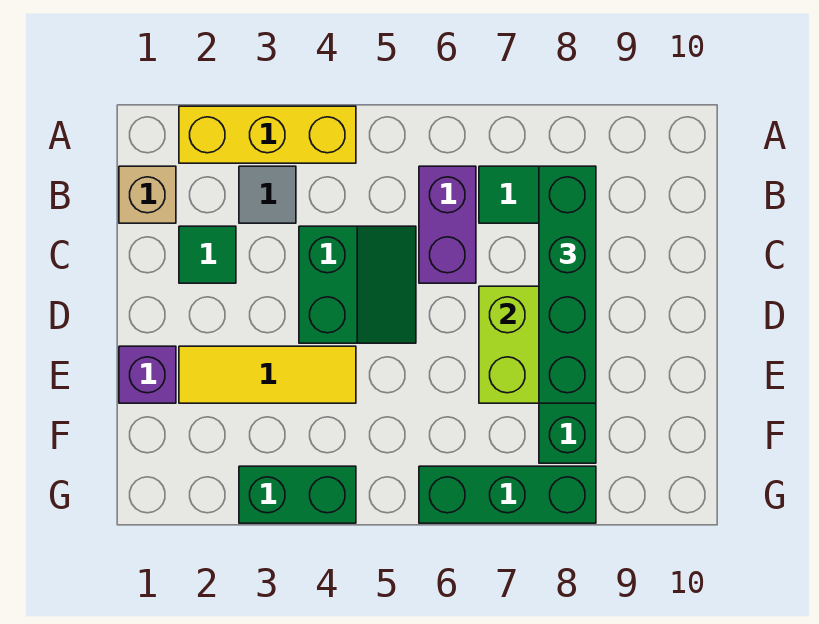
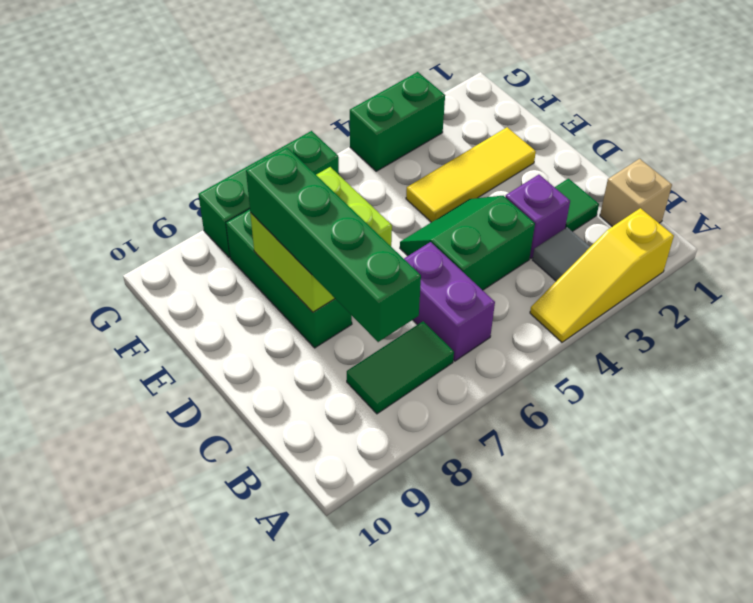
yellow 1x3 brick [179,106,356,163] -> yellow 1x3 slope [530,208,674,342]
green 2x2 slope [299,226,416,343] -> green 2x2 slope turned to [400,196,535,290]
purple 1x1 brick [119,346,176,403] -> purple 1x1 brick moved to [505,175,570,258]

